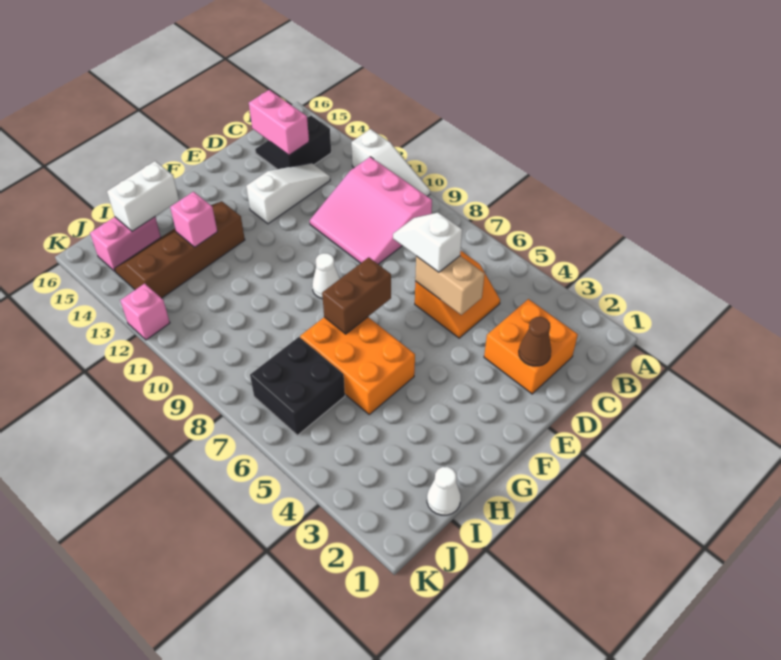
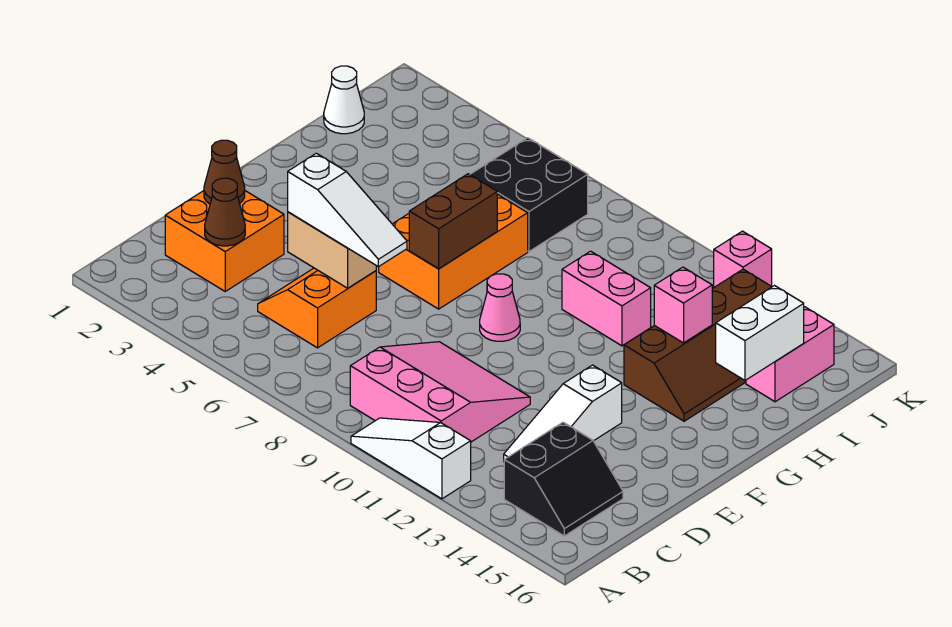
none -> brown 1x1 cone [205,178,245,246]
pink 1x2 brick [249,90,309,155] -> pink 1x2 brick moved to [562,251,651,346]
white 1x2 slope [393,212,462,272] -> white 1x3 slope [288,153,407,267]
white 1x1 cone [312,253,340,299] -> pink 1x1 cone [480,274,520,341]
orange 2x3 brick [300,317,415,414] -> orange 2x3 brick turned to [379,194,528,309]

